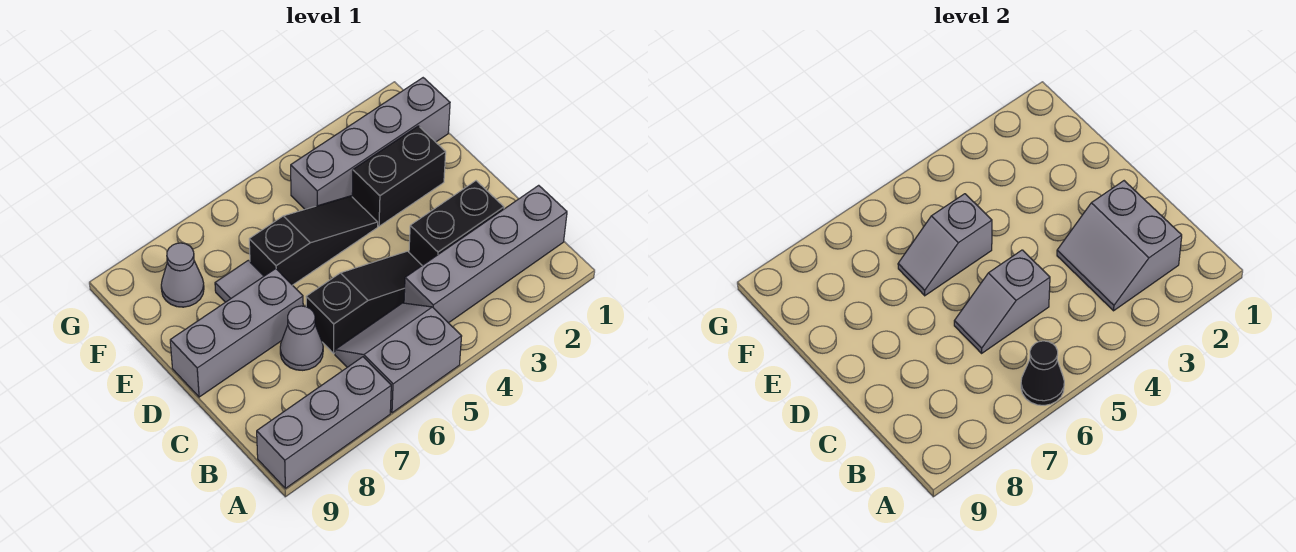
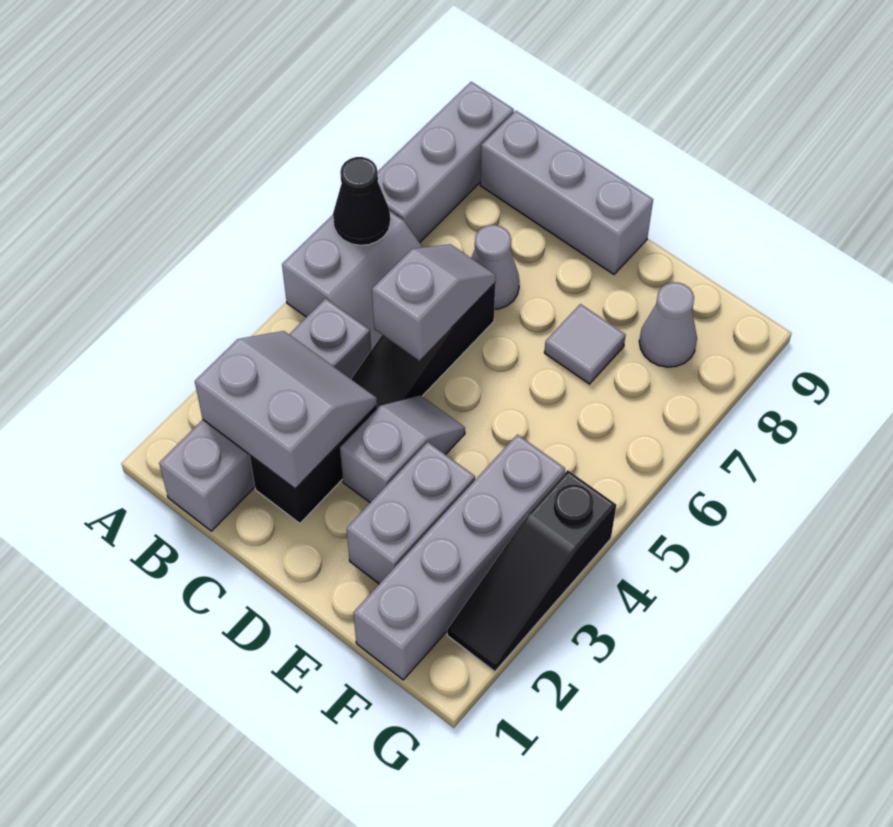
grey 1x3 brick [170,269,303,397] -> grey 1x3 brick turned to [480,111,653,274]
black 1x2 brick [352,126,446,226] -> grey 1x2 brick [347,442,475,584]
black 1x3 slope [249,196,378,285] -> black 1x3 slope moved to [447,470,616,671]
grey 1x2 slope [898,194,992,296] -> grey 1x2 slope moved to [340,395,465,503]

